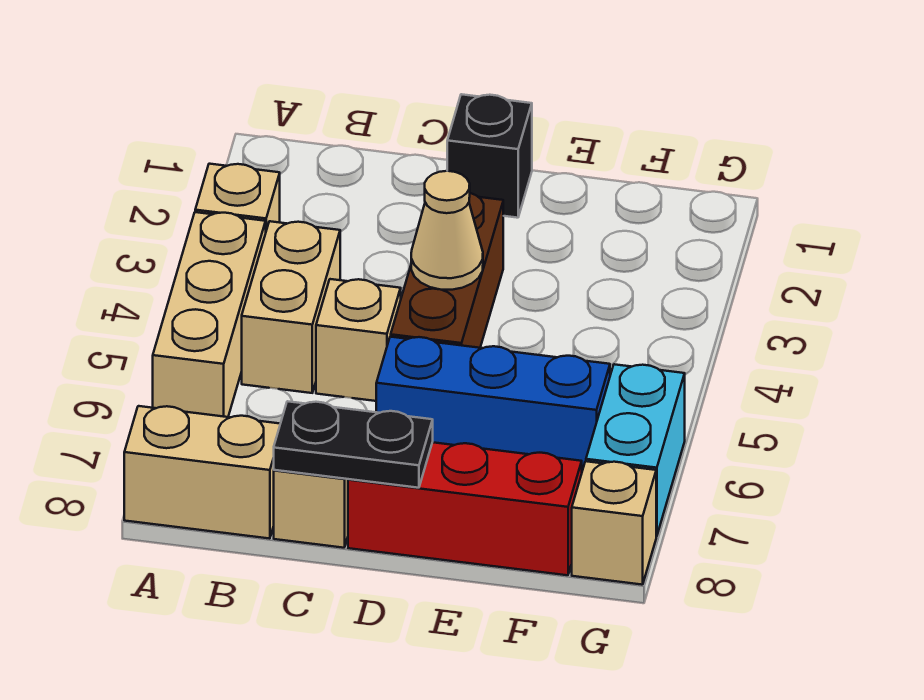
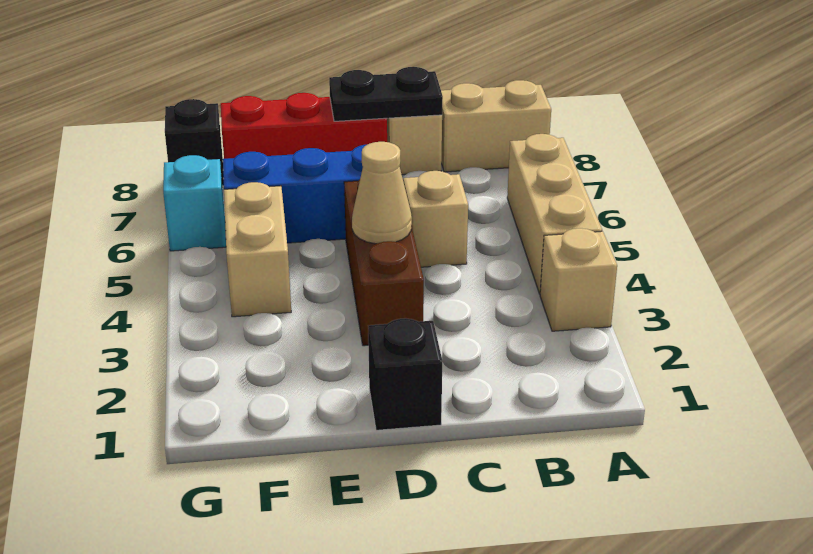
tan 1x2 brick [242,221,340,393] -> tan 1x2 brick moved to [224,182,291,317]
cyan 1x2 brick [586,364,685,536] -> cyan 1x1 brick [163,155,226,251]
tan 1x1 brick [572,461,656,585] -> black 1x1 brick [165,99,224,186]

